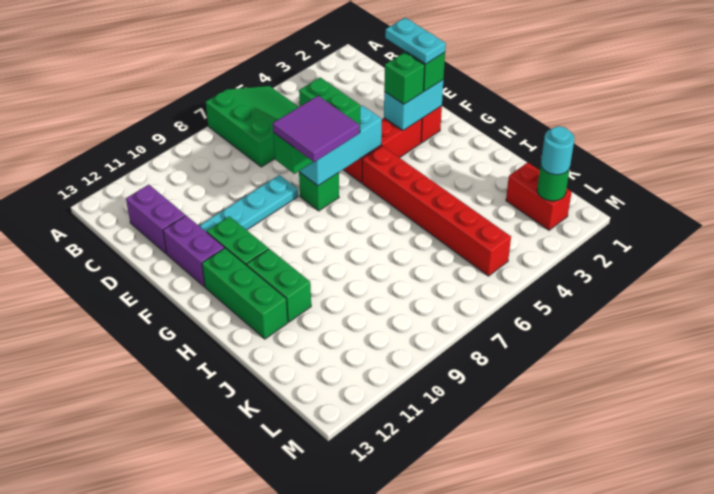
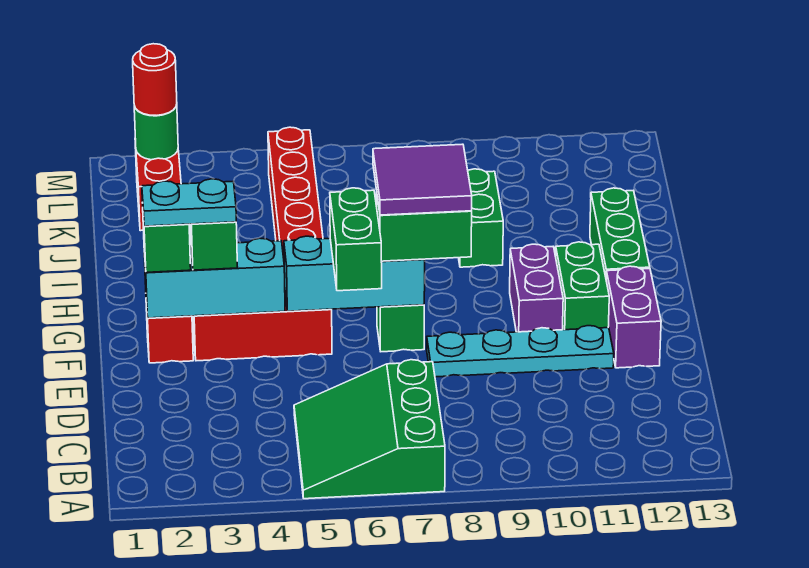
purple 1x2 brick [126,185,185,254] -> purple 1x2 brick moved to [510,244,563,332]
cyan 1x2 plate [385,18,446,64] -> cyan 1x2 plate turned to [142,179,236,226]
cyan 1x2 brick [384,80,443,130] -> cyan 1x3 brick [144,238,285,318]
green 1x2 brick [247,249,311,322] -> green 1x2 brick moved to [459,169,503,267]
cyan 1x1 round brick [541,126,574,175] -> red 1x1 round brick [133,44,177,115]

